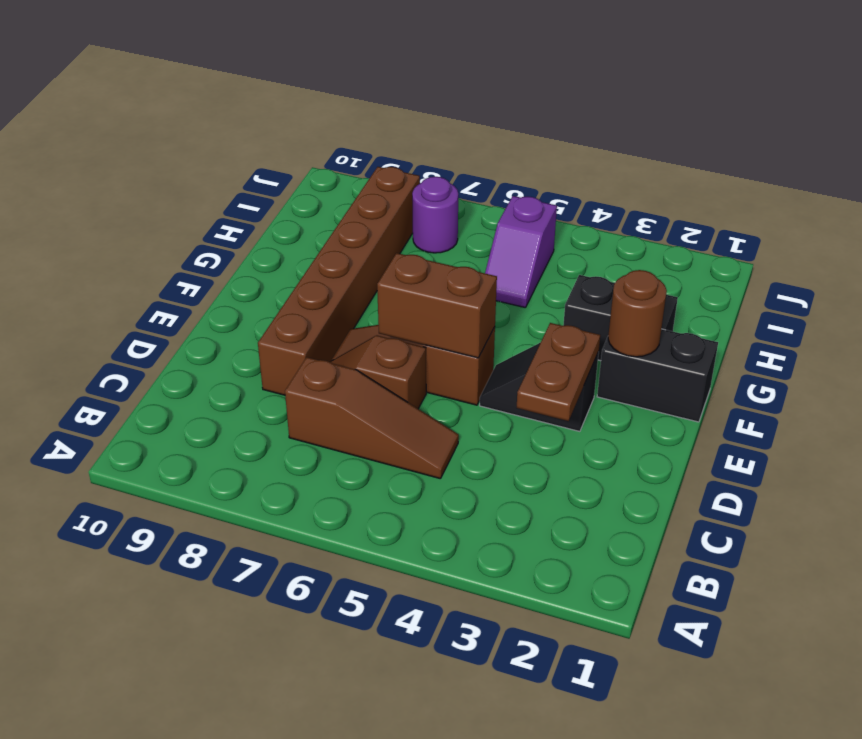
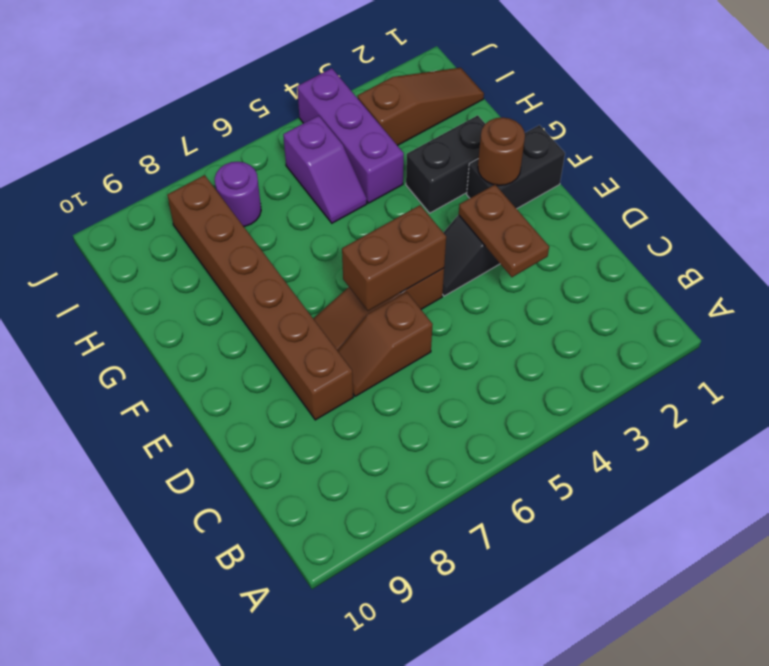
brown 1x3 slope [285,357,459,479] -> brown 1x3 slope moved to [357,68,484,146]
none -> purple 1x3 brick [297,68,404,203]

